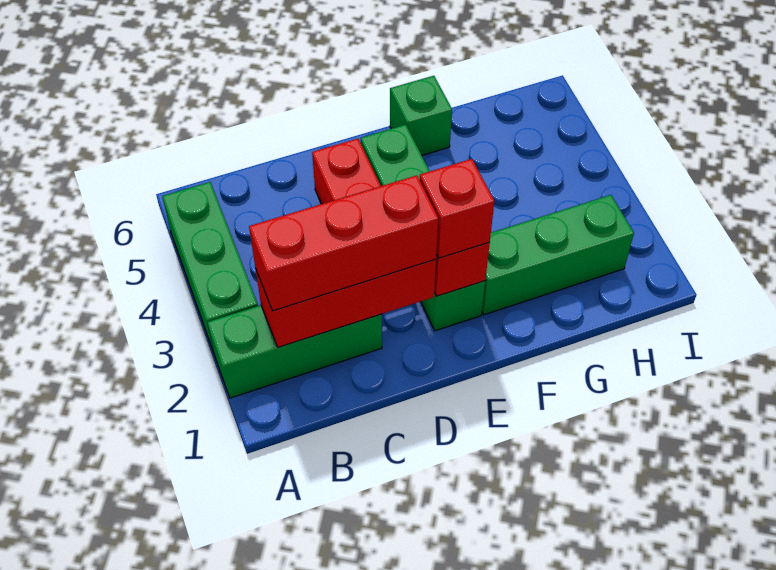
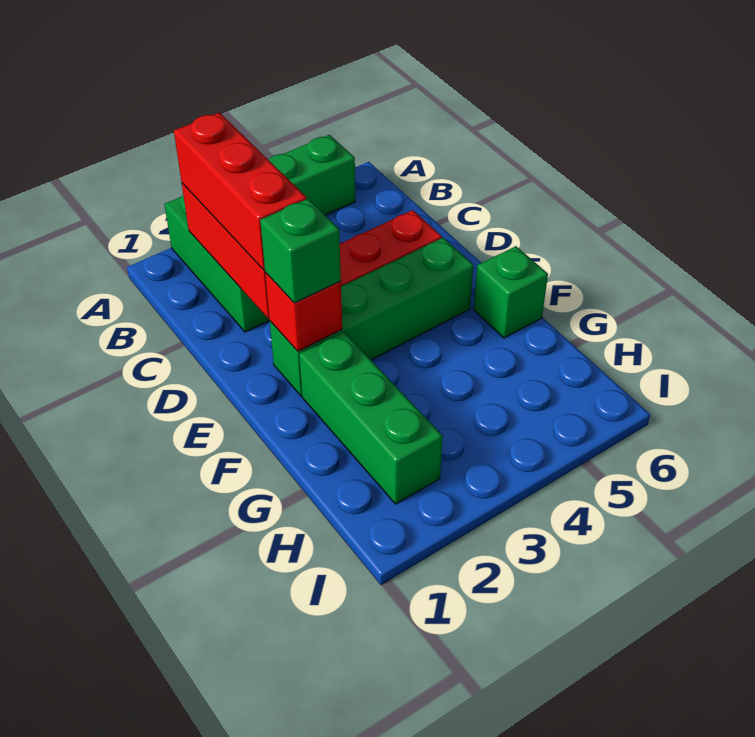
red 1x1 brick [420,159,494,258] -> green 1x1 brick [260,199,341,303]

